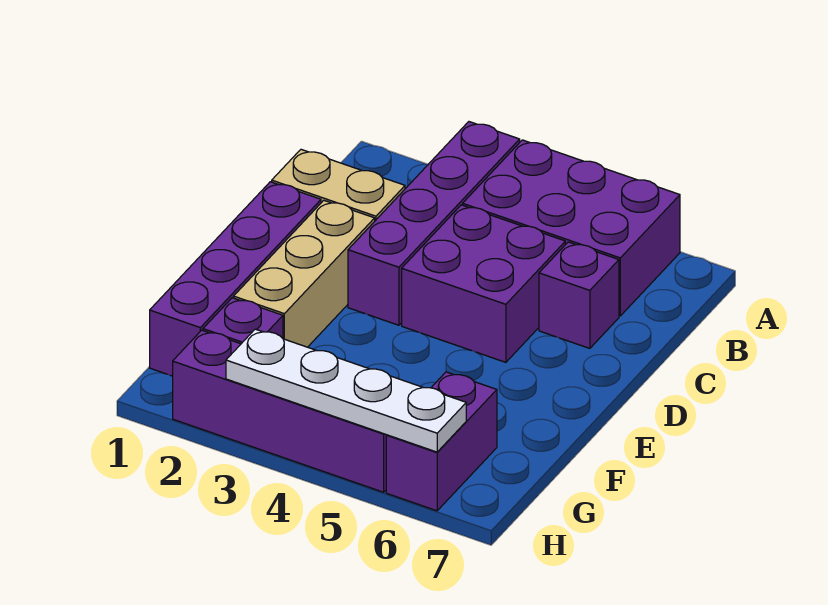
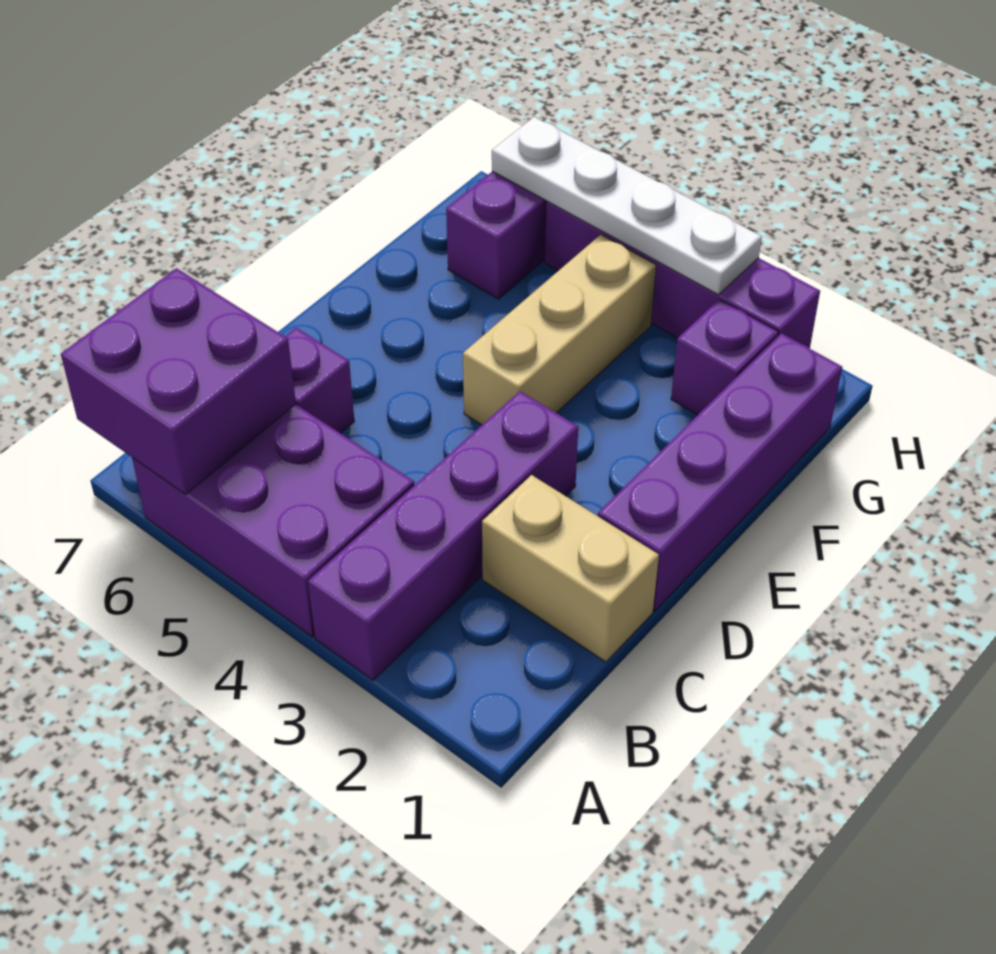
purple 2x2 brick [402,205,565,362] -> purple 2x2 brick moved to [61,268,296,495]
tan 1x3 brick [234,200,375,347] -> tan 1x3 brick moved to [463,235,656,425]

